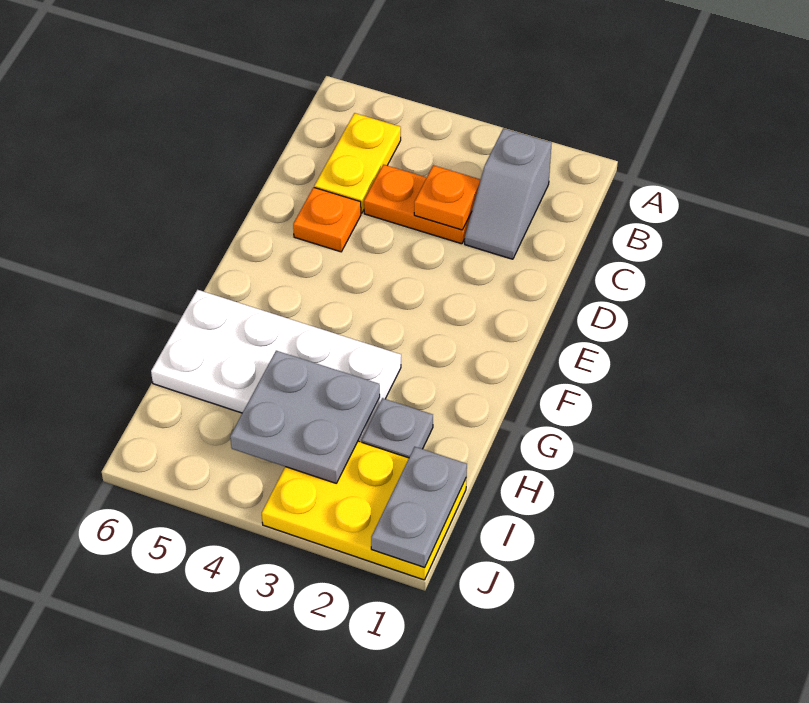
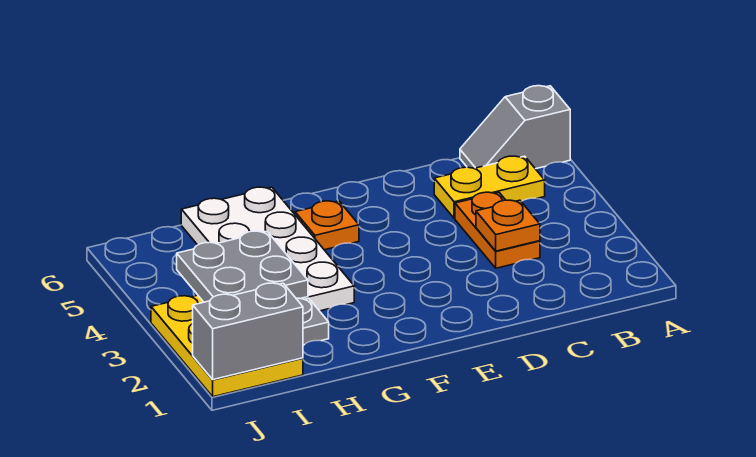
grey 1x2 slope [465,128,552,259] -> grey 1x2 slope moved to [460,86,570,169]
orange 1x1 plate [293,187,361,252] -> orange 1x1 plate moved to [295,201,359,250]
grey 1x2 plate [371,447,467,568] -> grey 1x2 brick [193,283,303,380]

